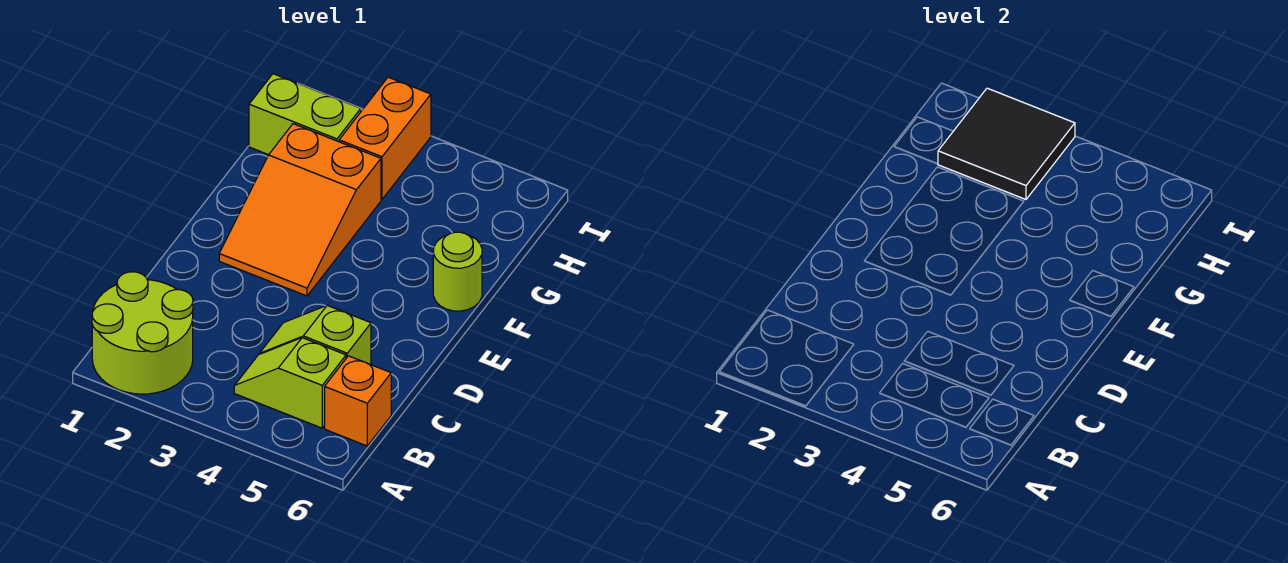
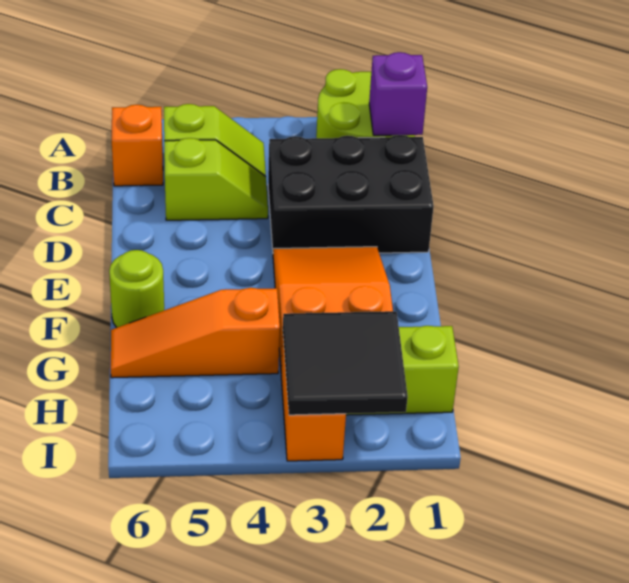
none -> purple 1x1 brick [369,52,427,135]
none -> black 2x3 brick [268,135,434,253]
none -> orange 1x3 slope [111,288,280,378]

